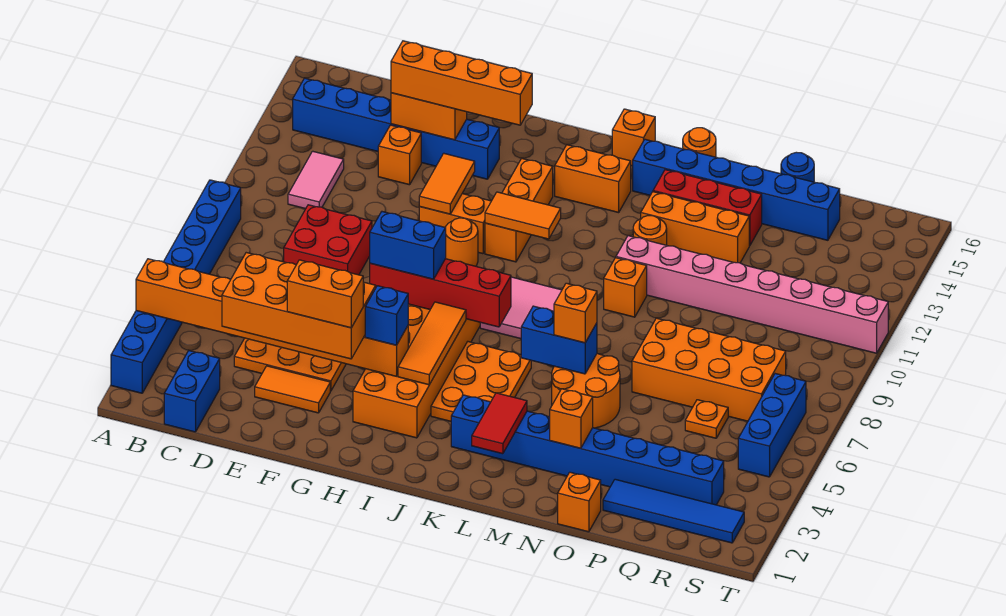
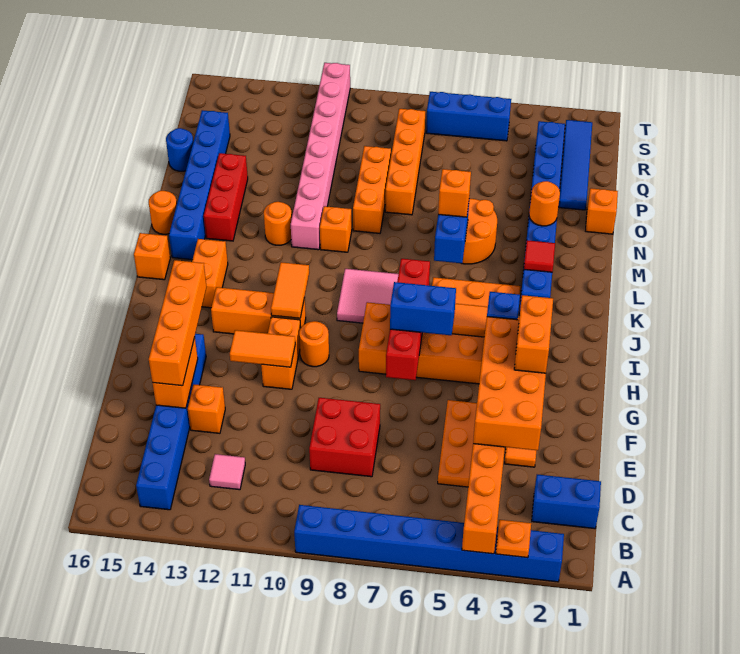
pink 1x2 tile [288,151,344,209] -> pink 1x1 tile [209,454,245,490]
blue 1x2 brick [370,212,446,279] -> blue 1x2 brick turned to [390,282,456,335]
red 1x2 tile [472,393,527,454] -> red 1x1 tile [524,240,555,272]
orange 1x3 brick [641,192,749,263] -> orange 1x3 brick moved to [353,146,391,233]
orange 1x1 brick [550,389,593,448] -> orange 1x1 round brick [529,181,560,226]
orange 2x4 brick [632,318,786,421] -> orange 1x4 brick [385,109,425,215]
orange 1x1 plate [685,400,728,438] -> orange 1x1 plate moved to [496,520,531,558]

